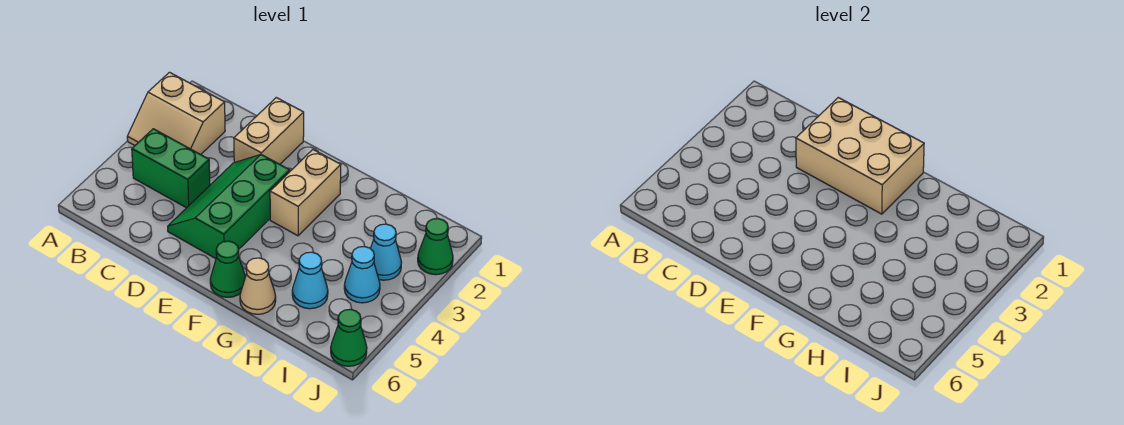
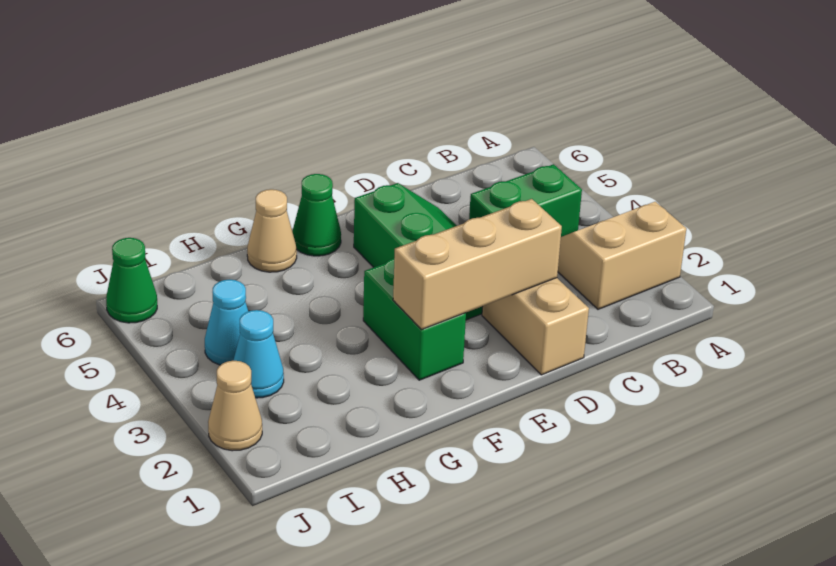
tan 2x3 brick [796,98,924,214] -> tan 1x3 brick [393,199,562,330]
tan 1x2 brick [270,150,341,236] -> green 1x2 brick [363,258,466,380]
cyan 1x1 cone [292,252,328,309] -> none
green 1x1 cone [418,219,453,275] -> tan 1x1 cone [208,361,262,451]

